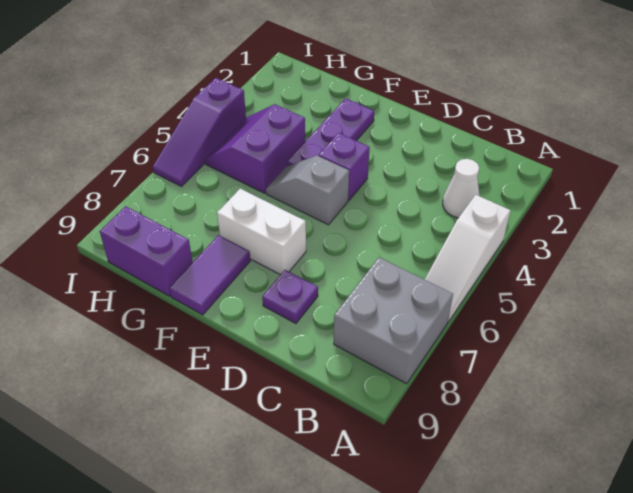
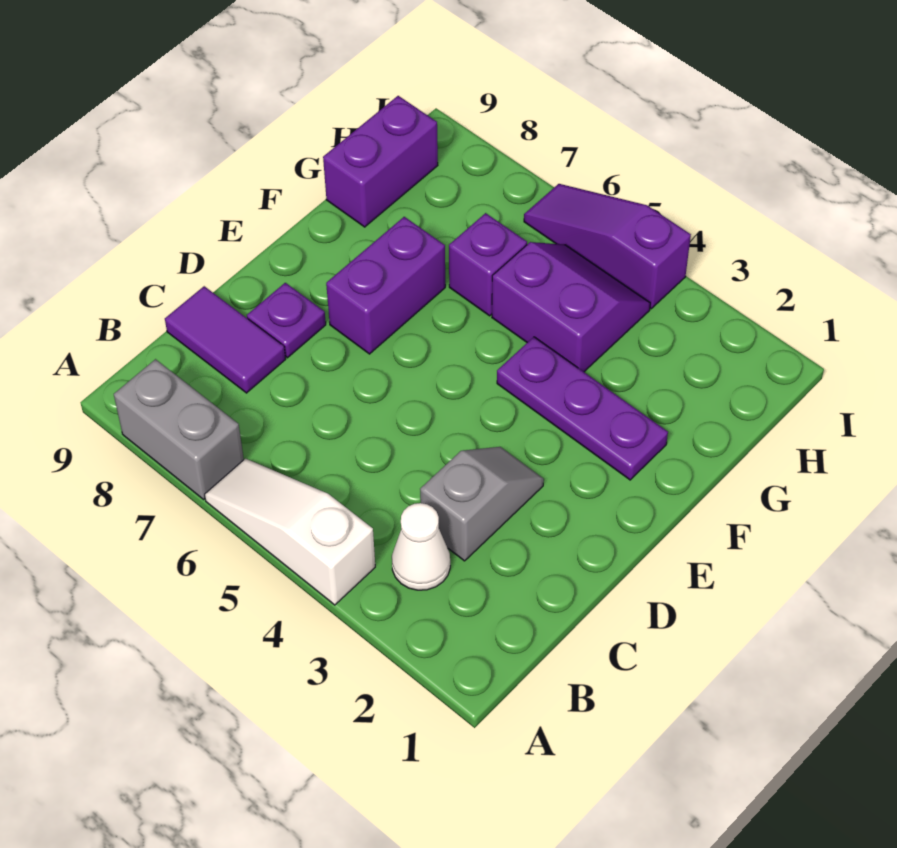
grey 2x2 brick [334,257,453,384] -> grey 1x2 brick [114,359,244,499]
purple 1x1 brick [319,133,370,200] -> purple 1x1 brick moved to [449,213,527,316]
grey 1x2 slope [266,156,349,225] -> grey 1x2 slope moved to [420,447,544,561]
white 1x2 brick [217,189,306,275] -> purple 1x2 brick [326,217,445,354]
purple 1x2 tile [170,235,250,315] -> purple 1x2 tile moved to [165,286,286,393]

